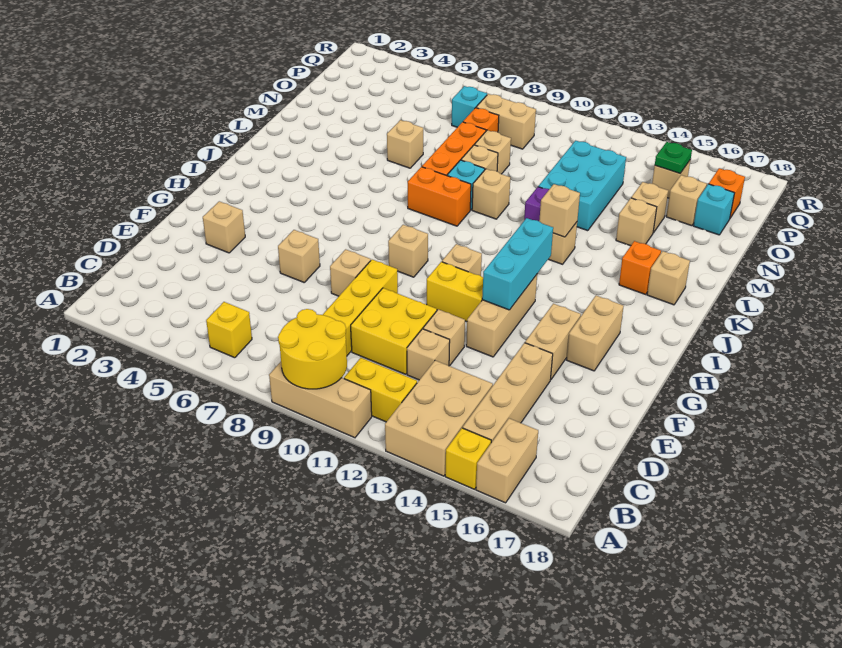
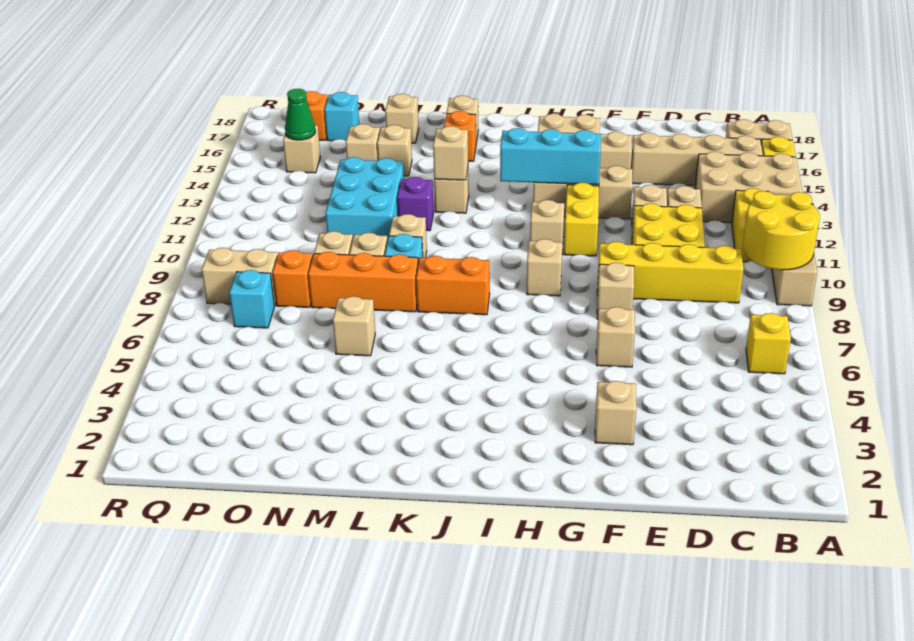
orange 1x2 brick [408,167,471,226] -> orange 1x2 brick turned to [416,256,490,315]
cyan 2x3 brick [538,140,626,231] -> cyan 2x3 brick turned to [326,157,404,242]
tan 1x1 brick [666,175,707,226] -> tan 1x1 brick moved to [385,94,419,143]
tan 1x2 brick [476,94,536,149] -> tan 1x2 brick turned to [202,248,278,306]
green 1x1 plate [655,142,692,173] -> green 1x1 cone [285,89,315,140]

